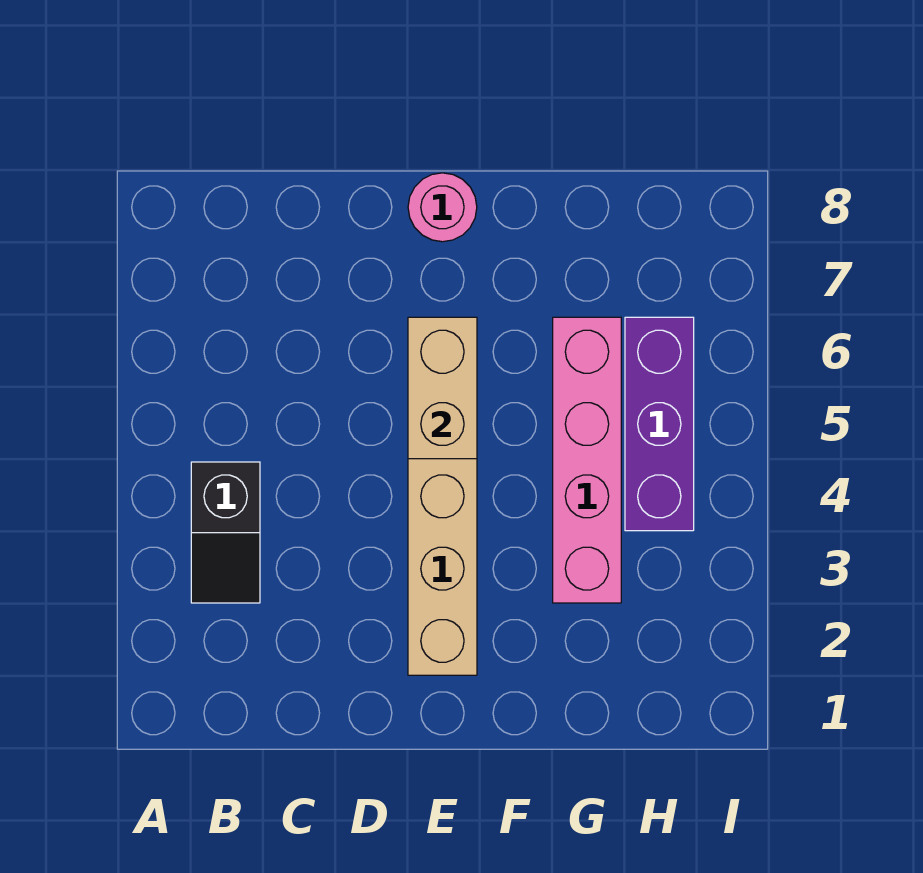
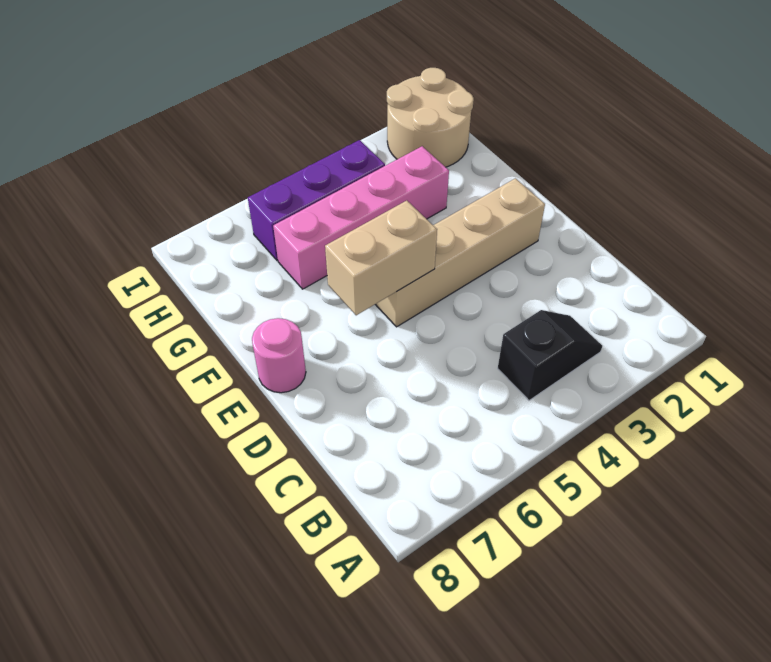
none -> tan 2x2 round brick [387,68,474,167]

